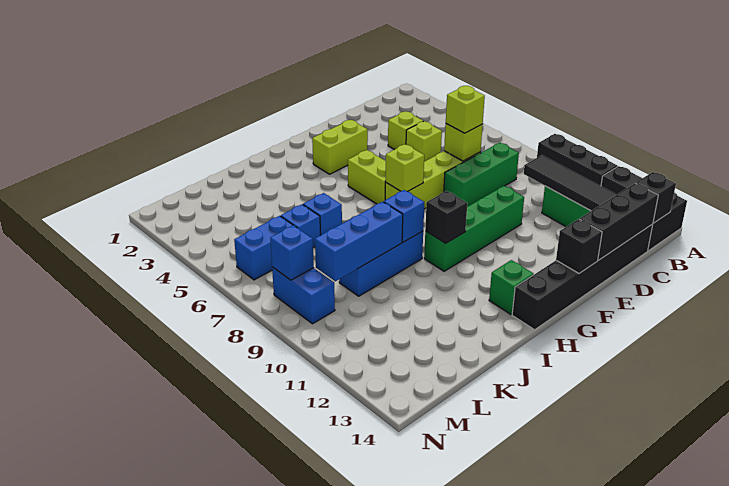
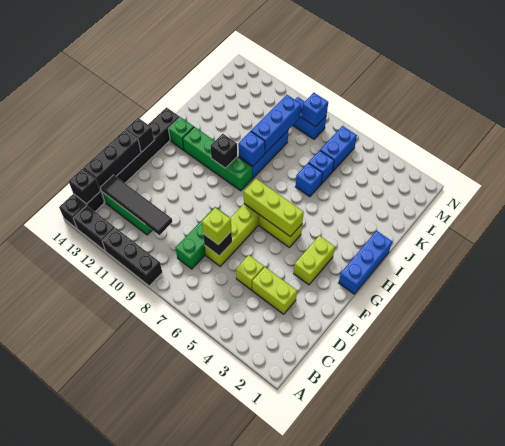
lime 1x1 brick [388,112,423,150] -> lime 1x2 brick [252,267,297,314]
lime 1x1 brick [444,124,483,161] -> black 1x1 brick [203,231,232,256]
green 1x4 brick [424,186,524,271] -> green 1x4 brick turned to [183,127,252,191]
none -> blue 1x3 brick [339,231,392,294]
lime 1x1 brick [385,144,424,192] -> lime 1x3 brick [244,179,304,236]

